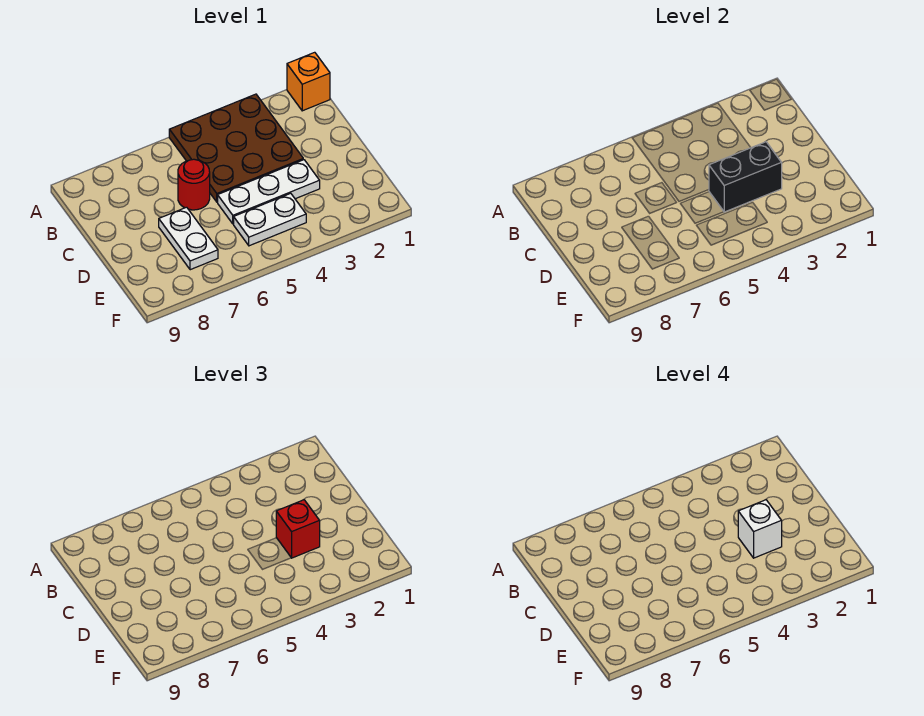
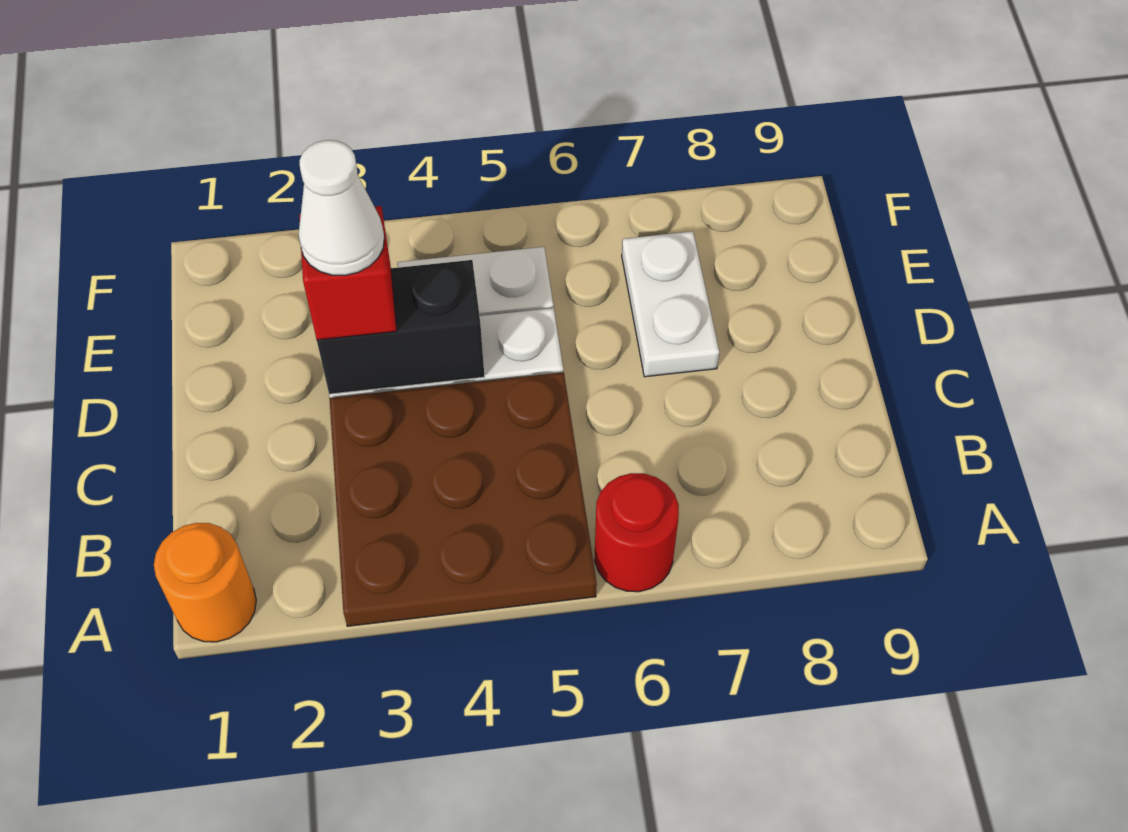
orange 1x1 brick [287,52,330,111] -> orange 1x1 round brick [154,523,256,642]
red 1x1 round brick [178,159,210,210] -> red 1x1 round brick moved to [595,473,679,592]
white 1x1 brick [738,500,782,558] -> white 1x1 cone [298,140,384,276]

